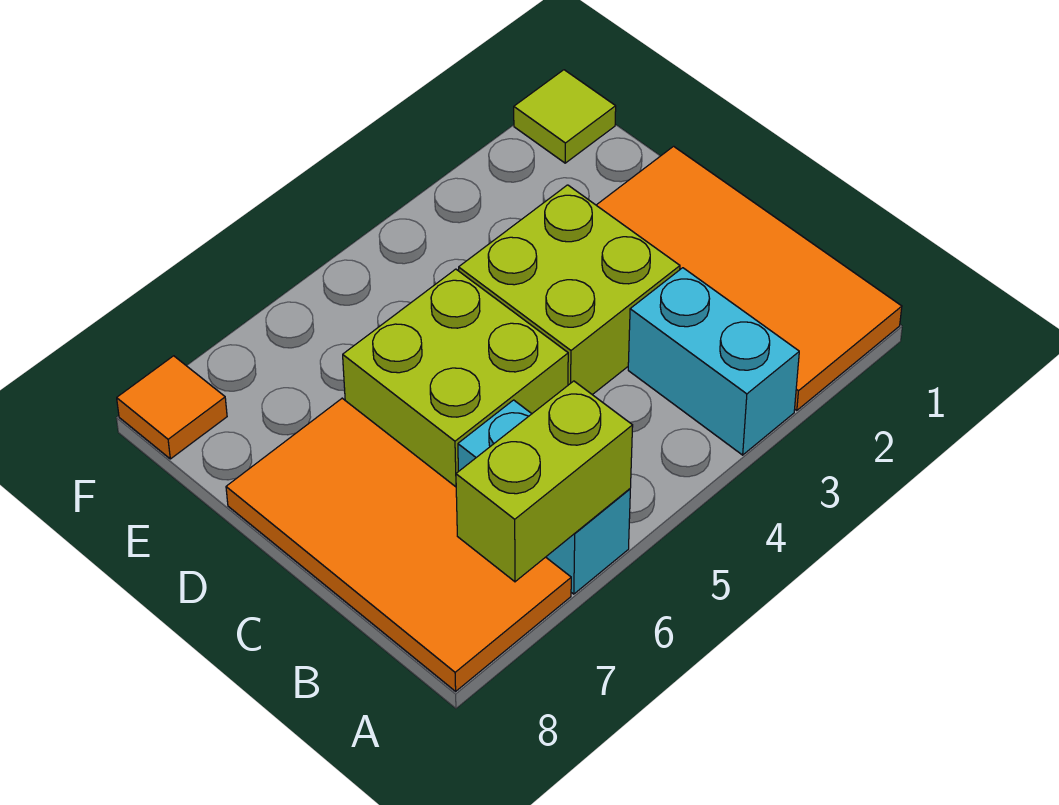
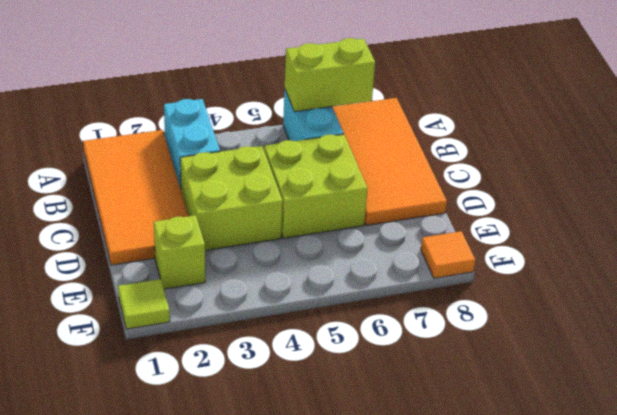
none -> lime 1x1 brick [154,215,205,289]

